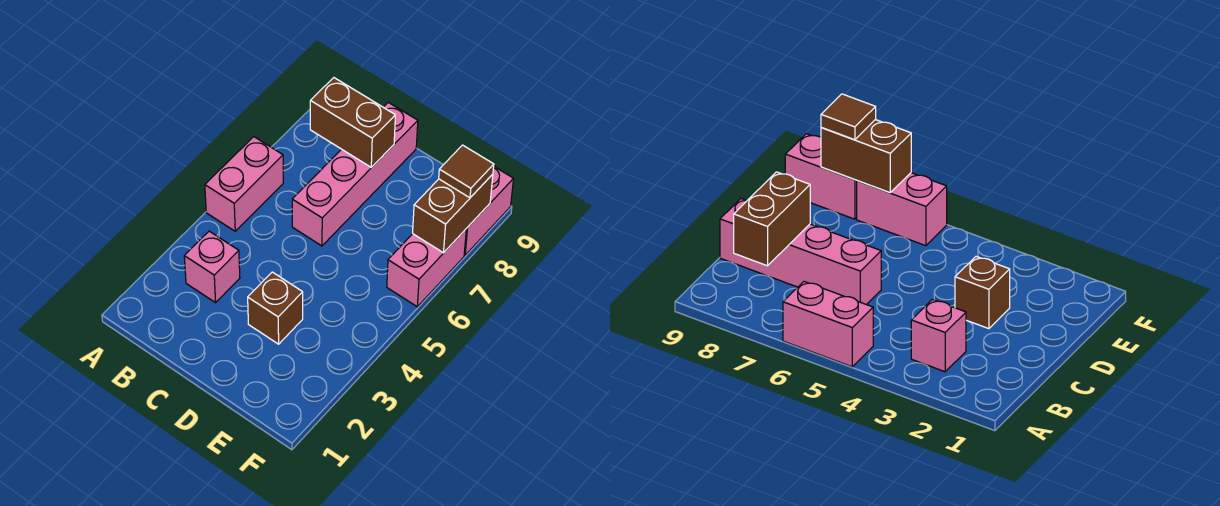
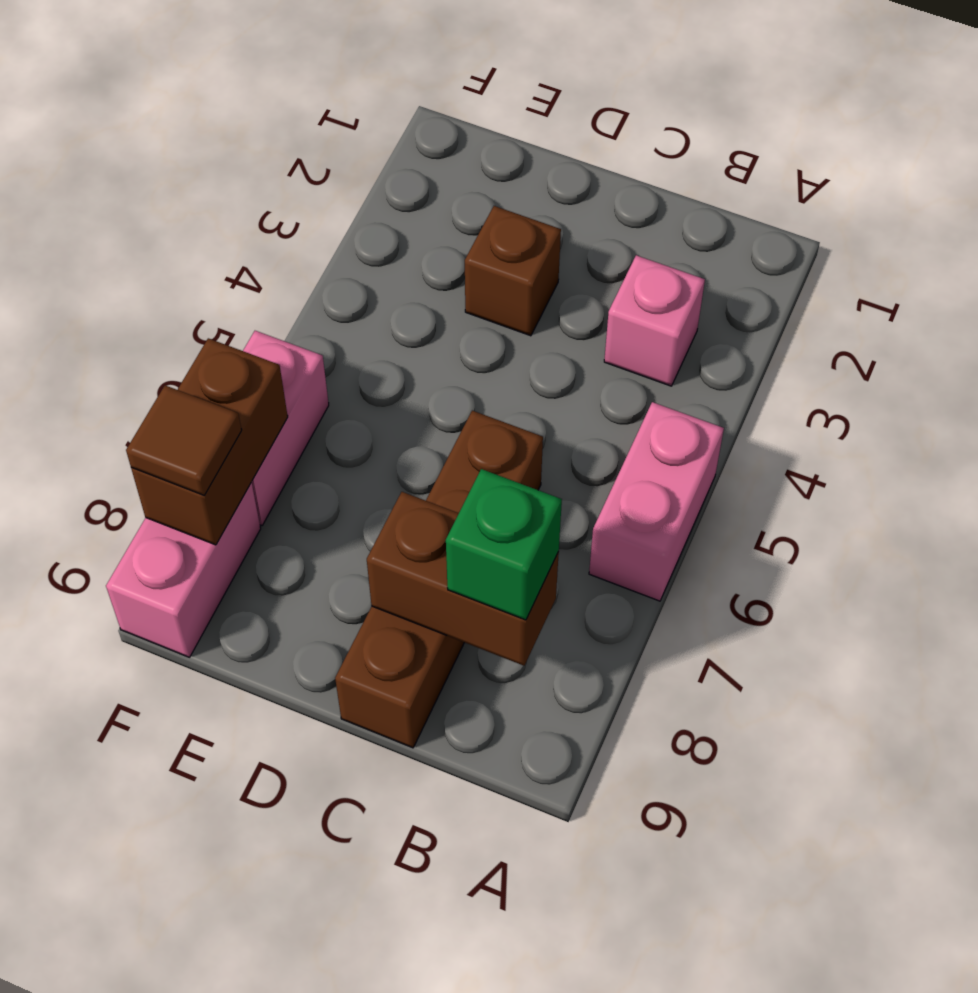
none -> green 1x1 brick [446,469,562,620]
pink 1x4 brick [292,102,418,246] -> brown 1x4 brick [335,411,543,748]

